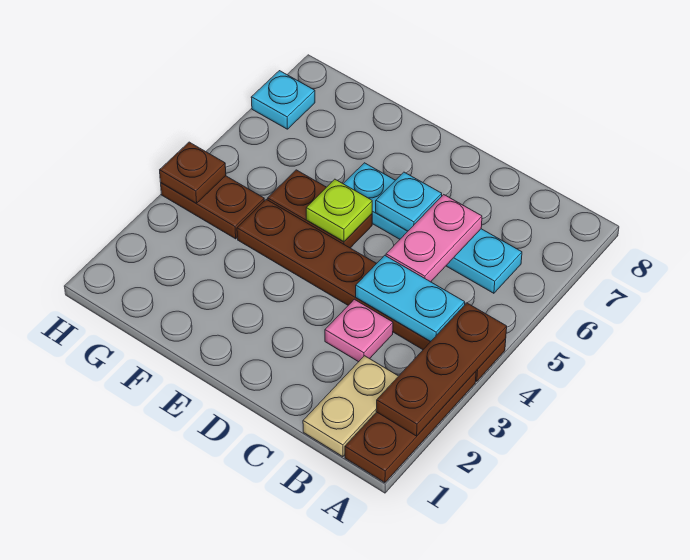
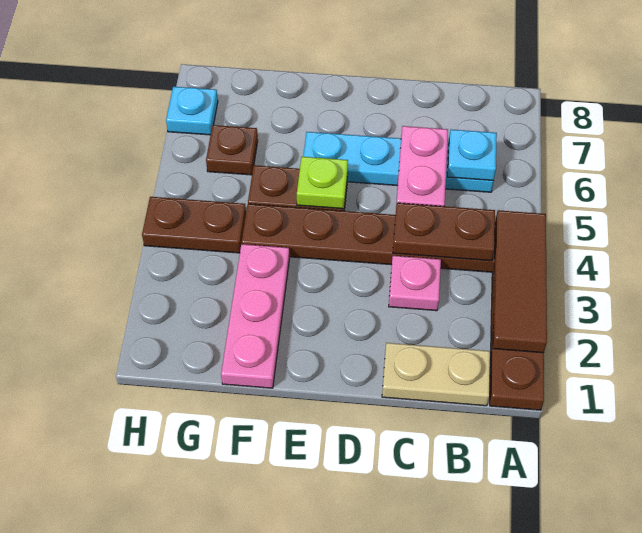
brown 1x3 plate [376,303,507,436] -> brown 1x3 tile [493,210,547,353]
tan 1x2 plate [303,356,398,457] -> tan 1x2 plate turned to [382,343,490,406]
cyan 1x2 plate [356,255,465,342] -> brown 1x2 plate [393,203,495,261]
cyan 1x1 plate [376,172,442,231] -> cyan 1x1 plate moved to [447,130,497,181]
none -> pink 1x3 plate [221,244,289,388]
brown 1x1 plate [160,142,226,203] -> brown 1x1 plate moved to [206,125,258,175]

